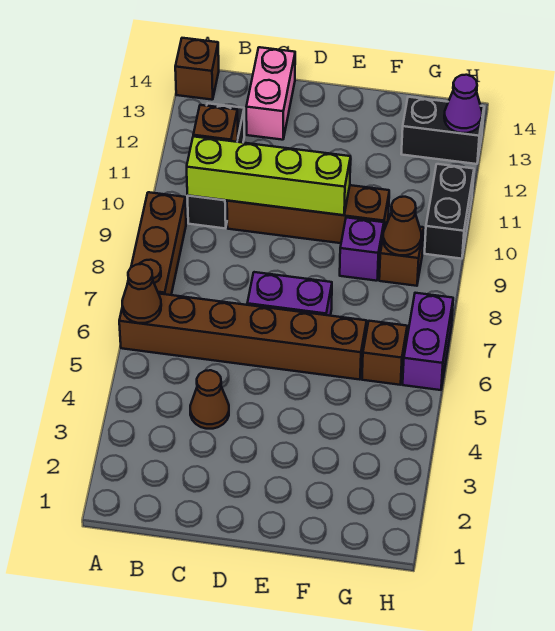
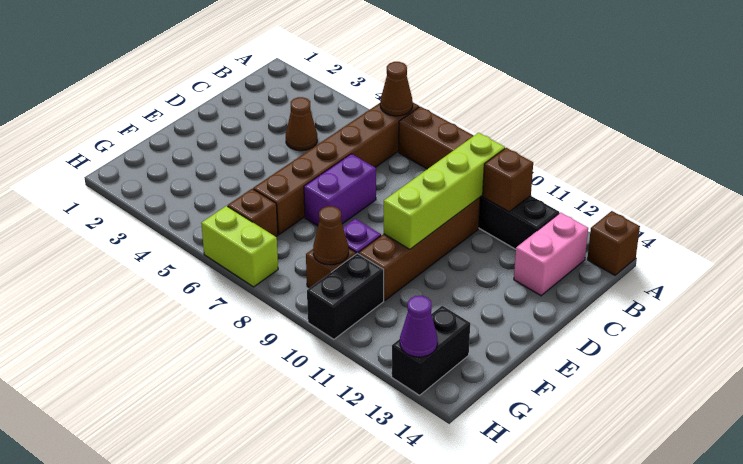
pink 1x2 brick [246,47,295,140] -> pink 1x2 brick turned to [514,213,588,296]
purple 1x2 brick [403,293,453,390] -> lime 1x2 brick [201,206,278,287]
black 1x2 brick [425,164,474,259] -> black 1x2 brick turned to [307,253,384,339]

